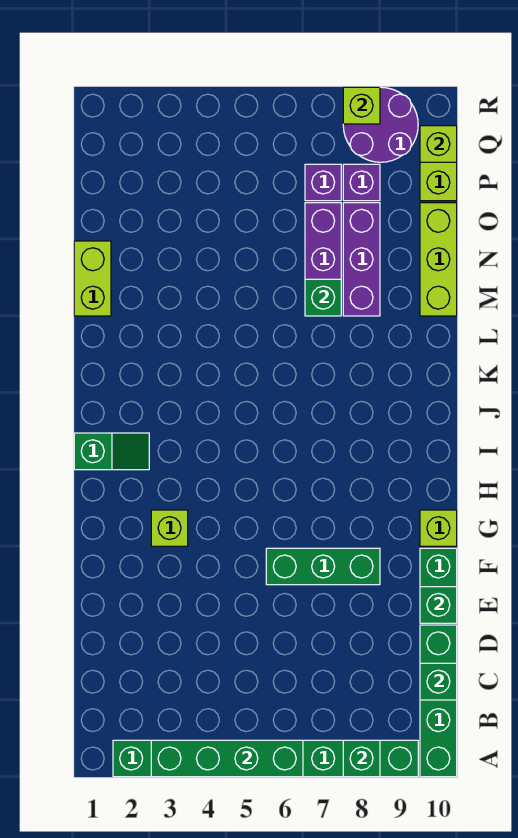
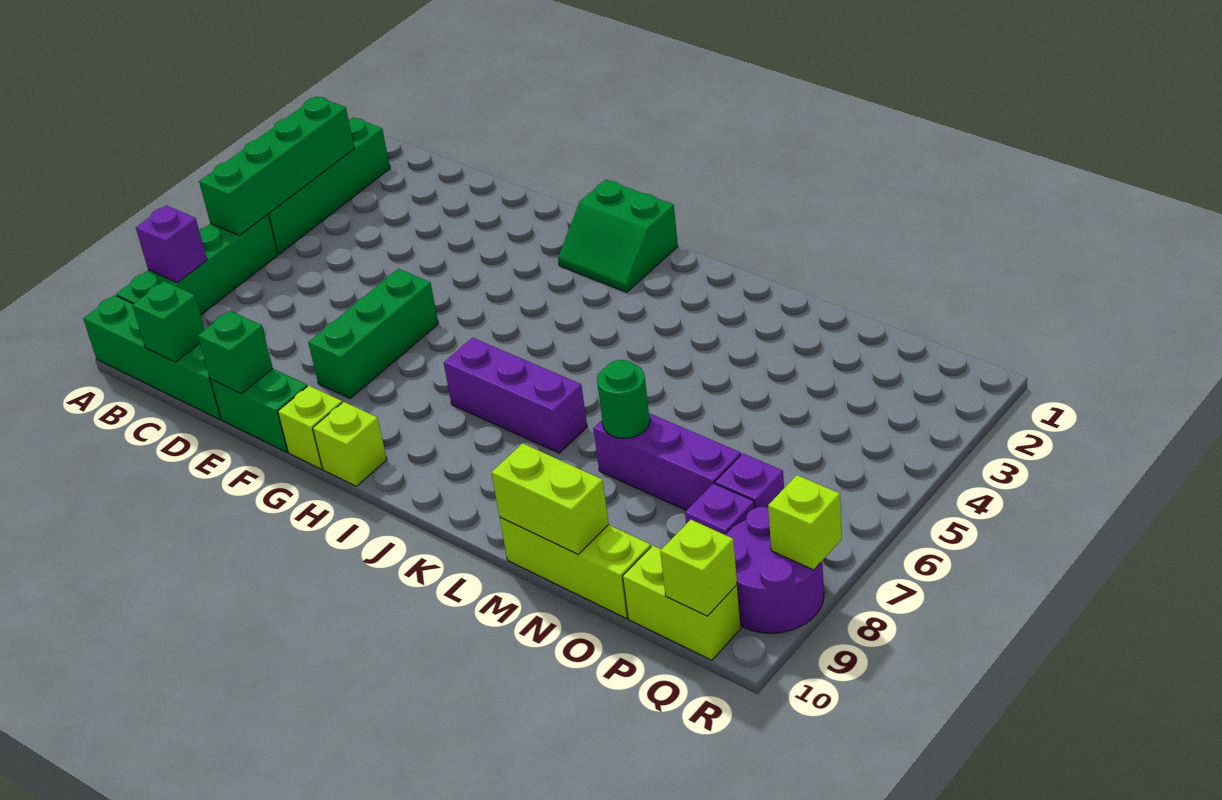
green 1x1 brick [343,740,380,777] -> purple 1x1 brick [136,205,207,283]
lime 1x1 brick [151,510,188,546] -> lime 1x1 brick moved to [313,402,387,486]
green 1x2 slope [74,433,149,470] -> green 2x2 slope [558,180,678,292]
lime 1x2 brick [74,241,111,316] -> lime 1x2 brick moved to [491,443,609,554]
green 1x1 brick [305,279,341,316] -> green 1x1 round brick [597,360,650,438]
purple 1x3 brick [343,203,380,316] -> purple 1x3 brick moved to [444,338,587,453]

